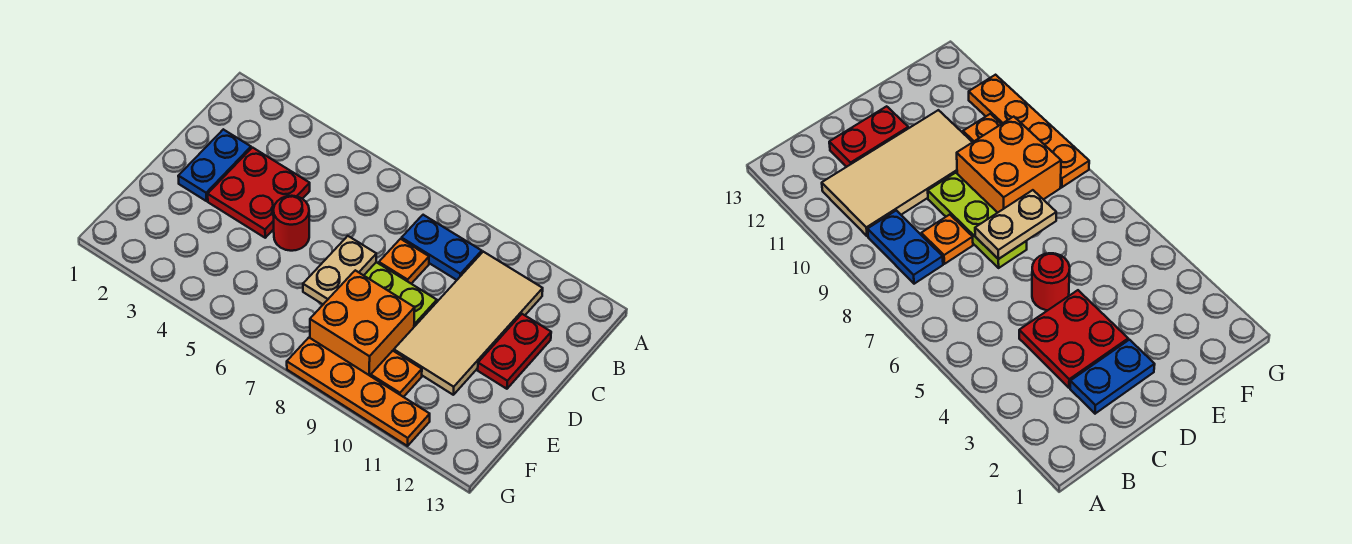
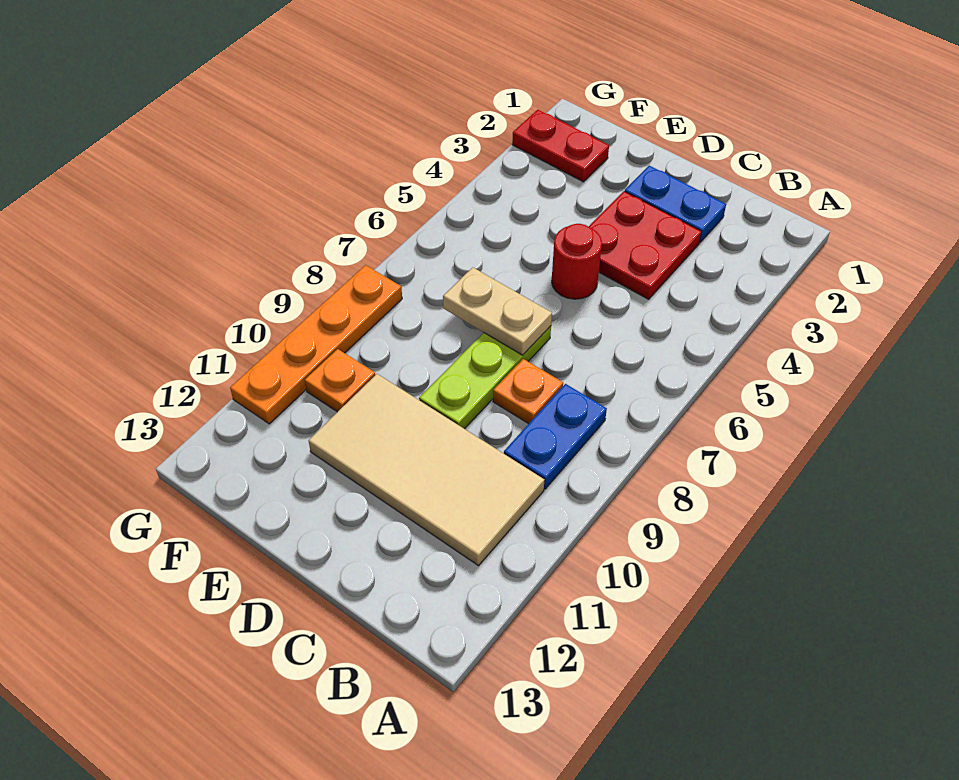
red 1x2 plate [478,314,551,389] -> red 1x2 plate moved to [512,110,609,182]
orange 2x2 brick [310,270,415,376] -> none

